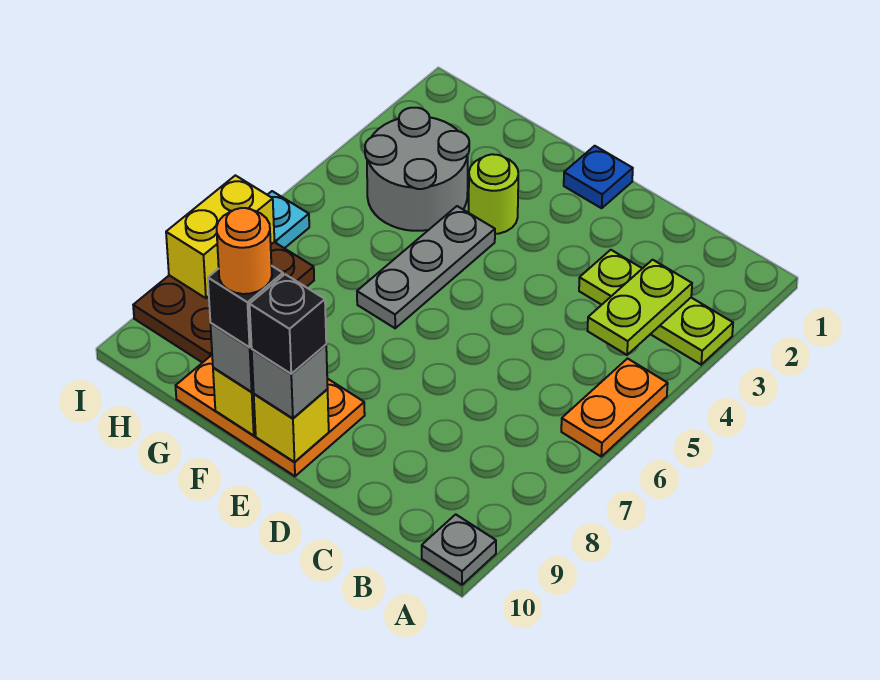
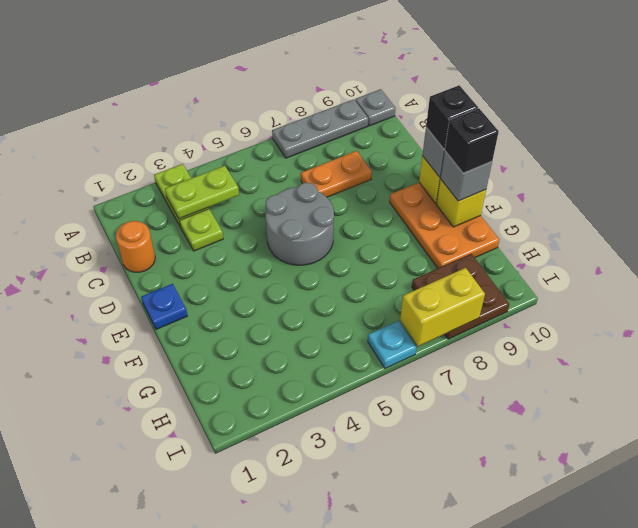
orange 1x2 plate [561,359,668,456] -> orange 1x2 plate moved to [301,151,372,197]
lime 1x1 round brick [469,154,518,234] -> none
grey 1x3 plate [357,206,495,328] -> grey 1x3 plate moved to [272,99,368,158]
orange 1x1 round brick [216,208,272,294] -> orange 1x1 round brick moved to [116,221,155,272]
grey 2x2 round brick [365,108,469,231] -> grey 2x2 round brick moved to [266,182,334,265]
brown 2x3 plate [133,242,314,363] -> brown 2x2 plate [412,254,510,339]

